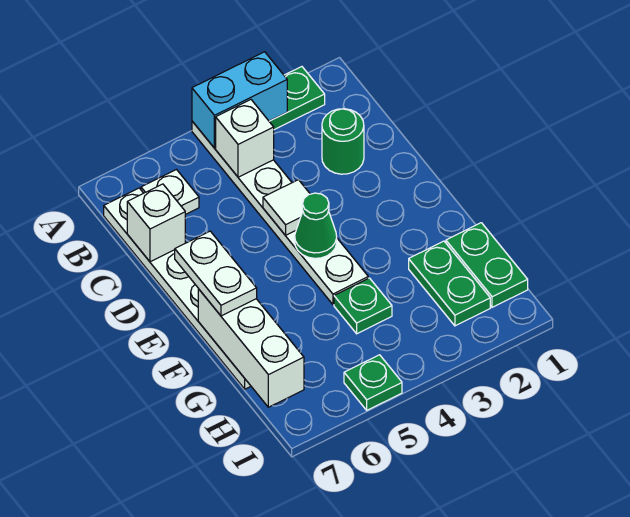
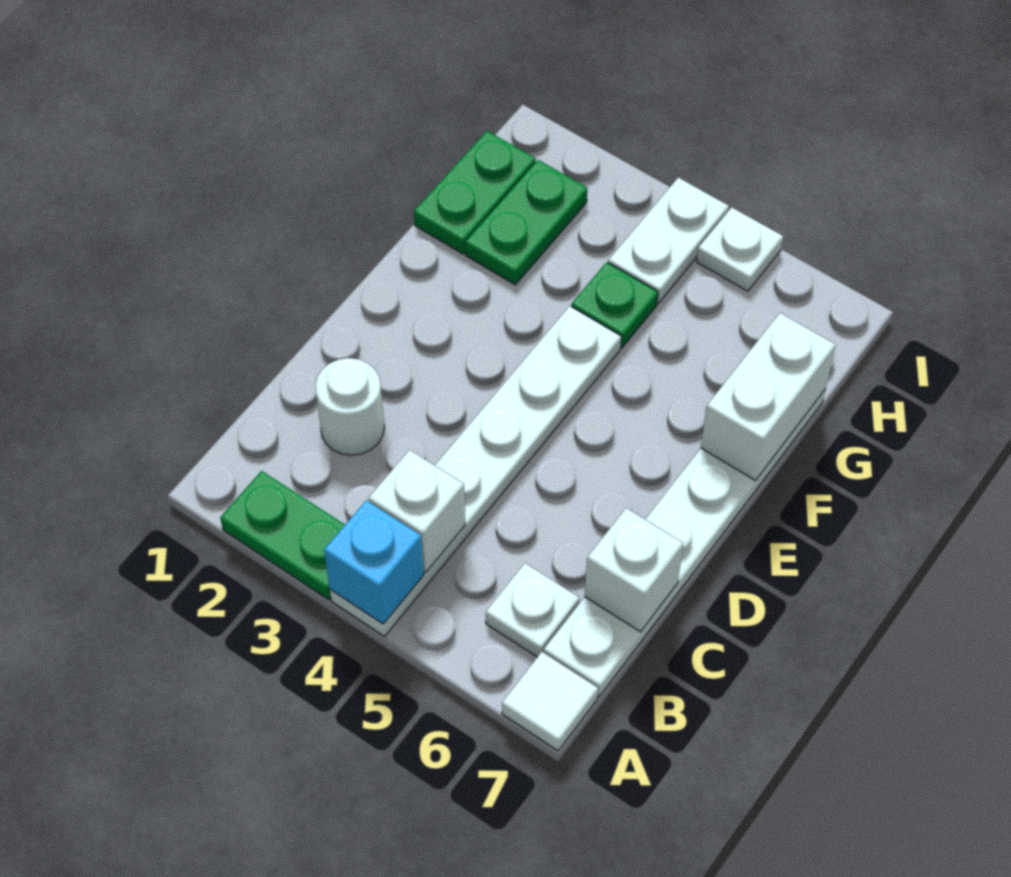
cyan 1x2 brick [192,52,287,148] -> cyan 1x1 brick [324,500,424,624]
green 1x1 round brick [322,109,364,174] -> white 1x1 round brick [315,358,384,455]
white 1x1 tile [263,180,310,235] -> white 1x1 tile moved to [502,652,598,751]
green 1x1 cone [295,193,337,258] -> none
white 1x2 plate [175,231,257,316] -> white 1x2 plate moved to [608,178,729,303]
white 1x3 brick [198,289,304,407] -> white 1x2 brick [701,313,836,480]
green 1x1 plate [344,355,402,410] -> white 1x1 plate [697,207,783,291]

